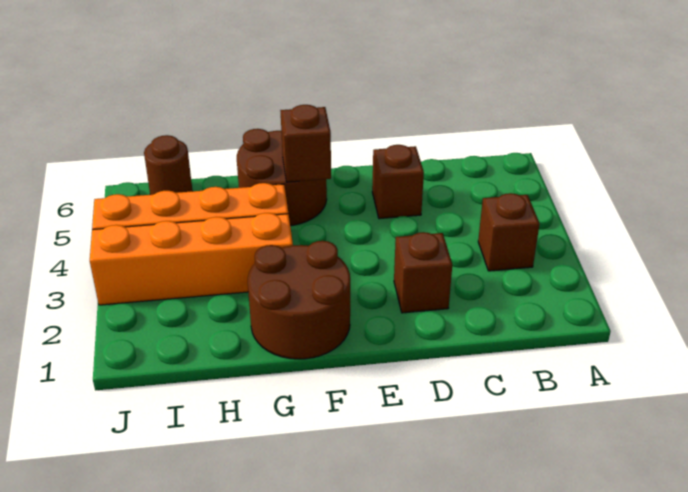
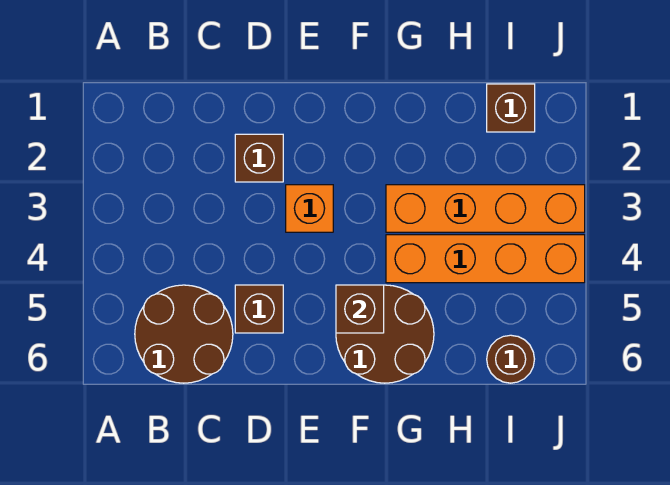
brown 1x1 brick [478,193,540,271] -> brown 1x1 brick moved to [487,84,535,132]
none -> orange 1x1 brick [286,185,333,232]
brown 2x2 round brick [248,241,350,359] -> brown 2x2 round brick moved to [135,285,233,383]

